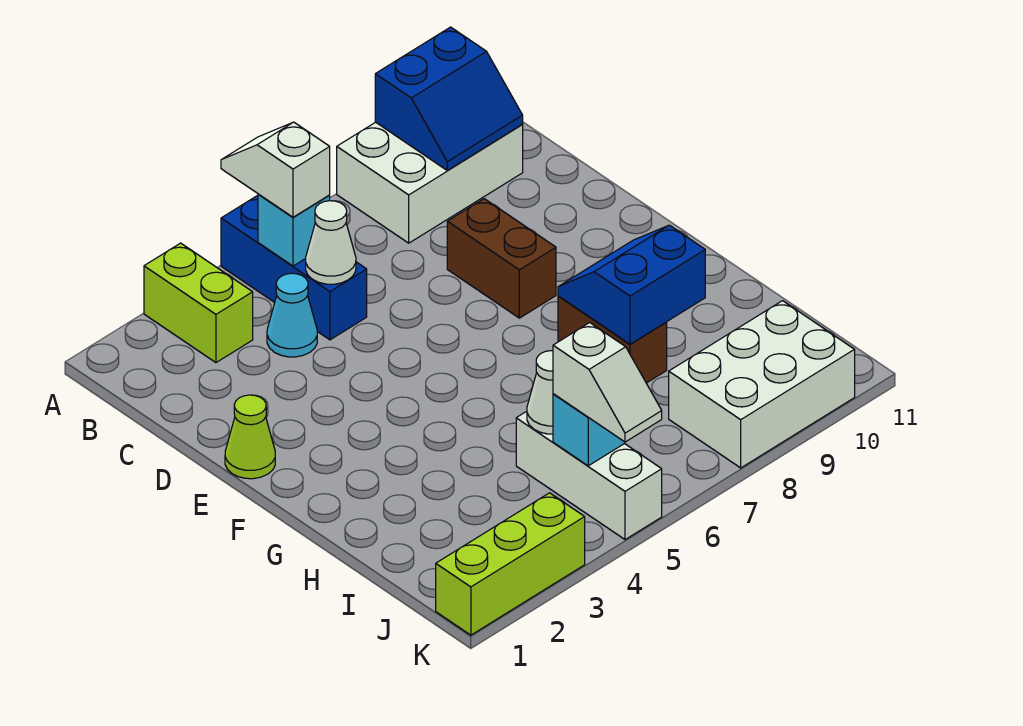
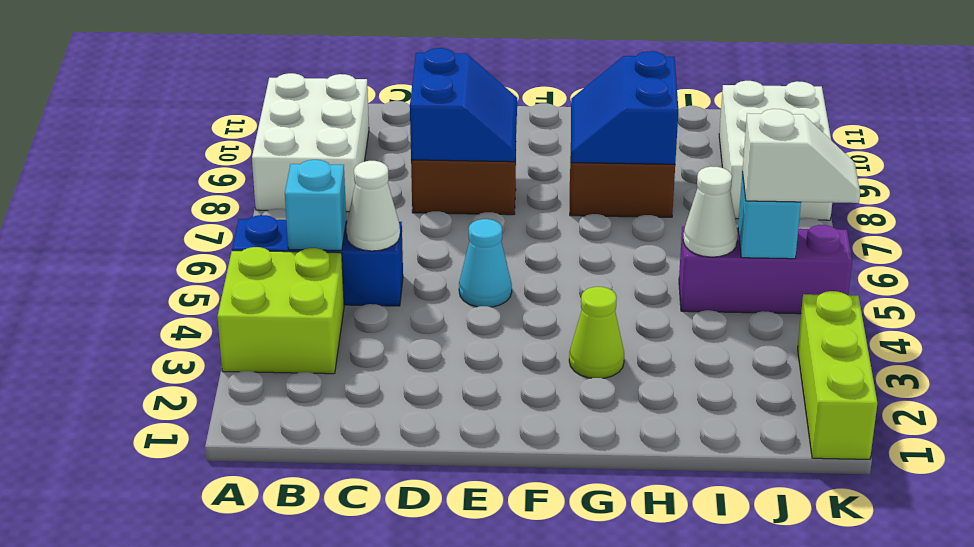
lime 1x2 brick [144,243,253,363] -> lime 2x2 brick [217,247,344,374]
white 1x2 slope [221,122,330,217] -> none
blue 2x2 slope [375,27,523,170] -> blue 2x2 slope moved to [410,48,517,162]
cyan 1x1 cone [267,273,317,357] -> cyan 1x1 cone moved to [459,219,512,307]
lime 1x1 cone [225,395,275,479] -> lime 1x1 cone moved to [569,287,624,378]
white 1x3 brick [516,411,662,540] -> purple 1x3 brick [679,225,852,314]

